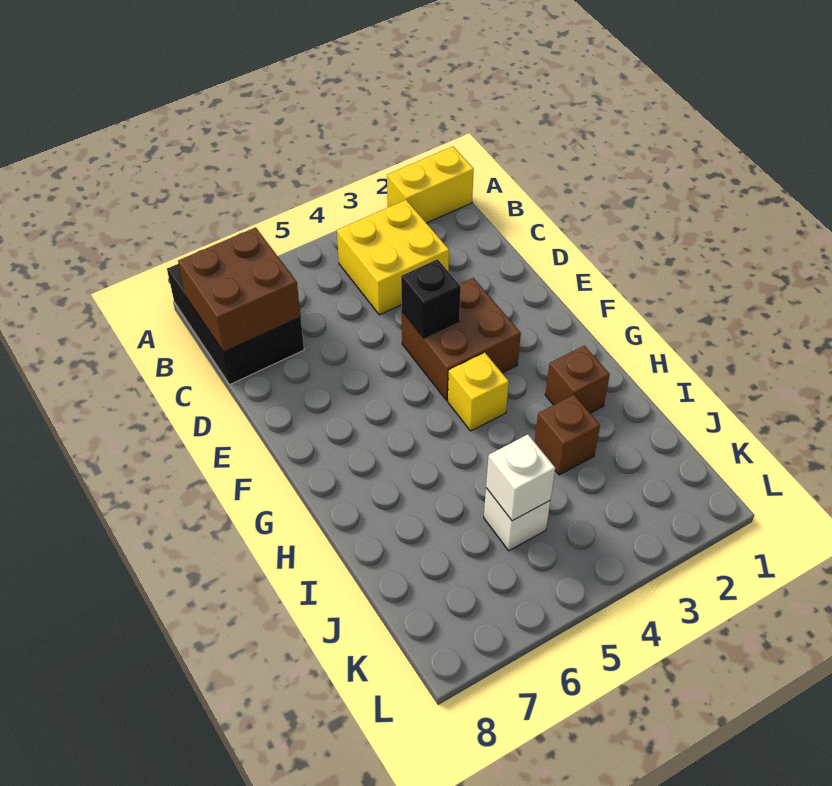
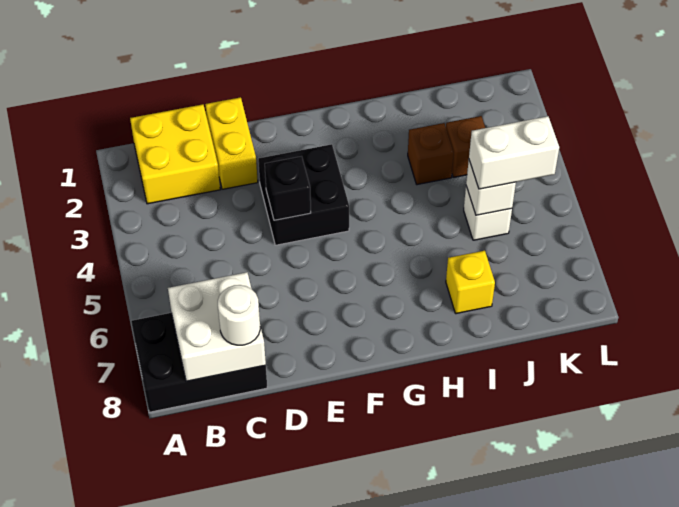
yellow 1x2 brick [387,147,474,223] -> yellow 1x2 brick moved to [205,97,258,189]
yellow 2x2 brick [337,200,449,315] -> yellow 2x2 brick moved to [130,104,220,204]
brown 2x2 brick [178,227,301,352] -> white 2x2 brick [168,272,266,381]
none -> white 1x1 round brick [218,285,260,345]
brown 2x2 brick [402,278,521,400] -> black 2x2 brick [258,144,349,245]
yellow 1x1 brick [448,353,509,431] -> yellow 1x1 brick moved to [446,251,495,314]
brown 1x1 brick [545,346,610,413] -> brown 1x1 brick moved to [446,116,485,177]
none -> white 1x2 brick [469,116,559,189]

